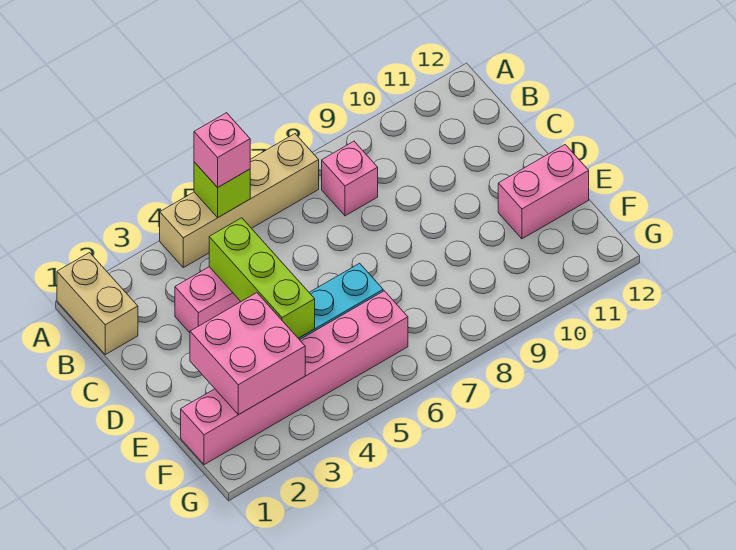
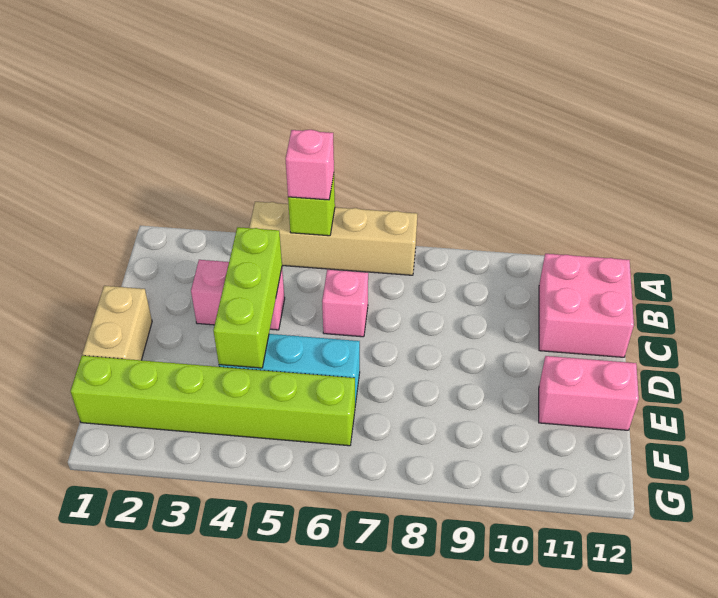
tan 1x2 brick [57,253,138,355] -> tan 1x2 brick moved to [82,286,152,360]
pink 1x1 brick [322,141,378,216] -> pink 1x1 brick moved to [322,269,368,337]
pink 2x2 brick [190,293,305,415] -> pink 2x2 brick moved to [539,254,634,357]
pink 1x6 brick [181,291,408,465] -> lime 1x6 brick [71,356,355,446]

